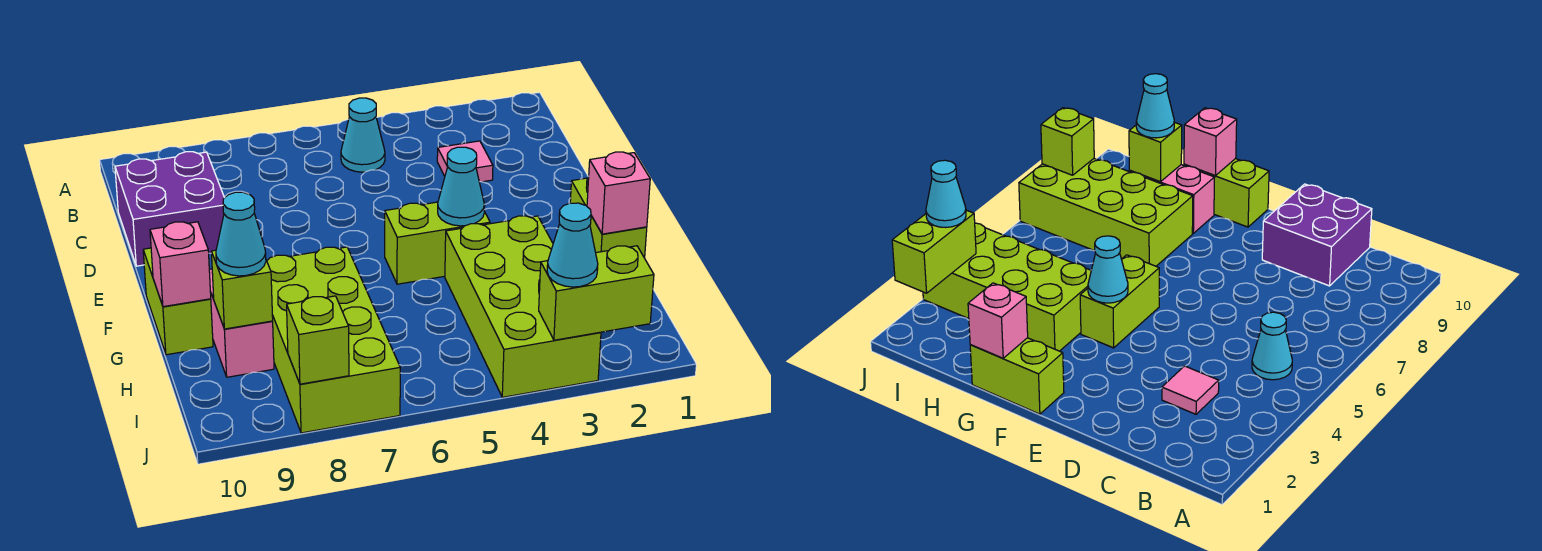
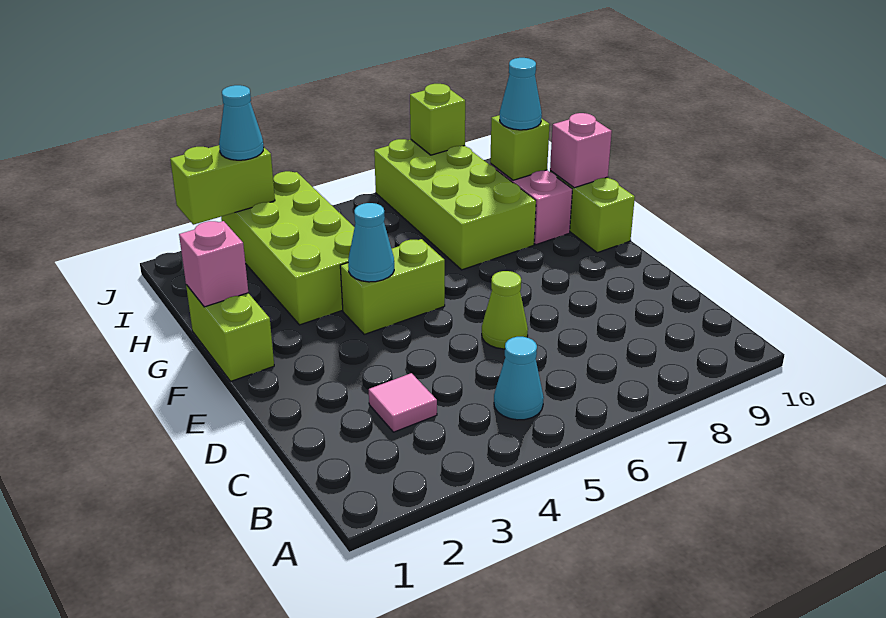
purple 2x2 brick [115,152,224,266] -> none
none -> lime 1x1 cone [482,271,528,349]

